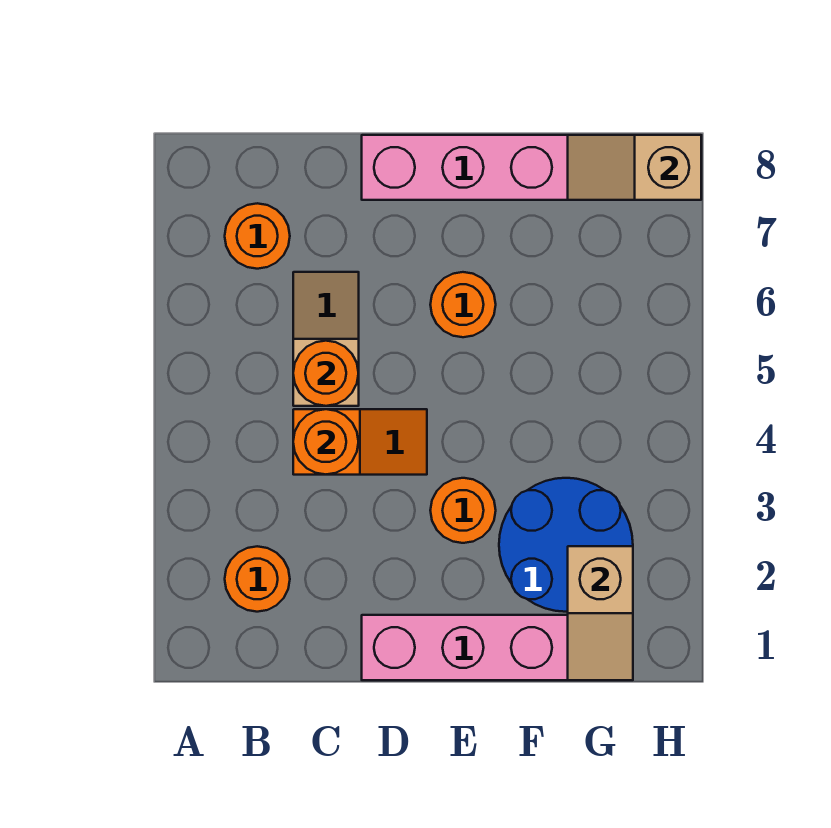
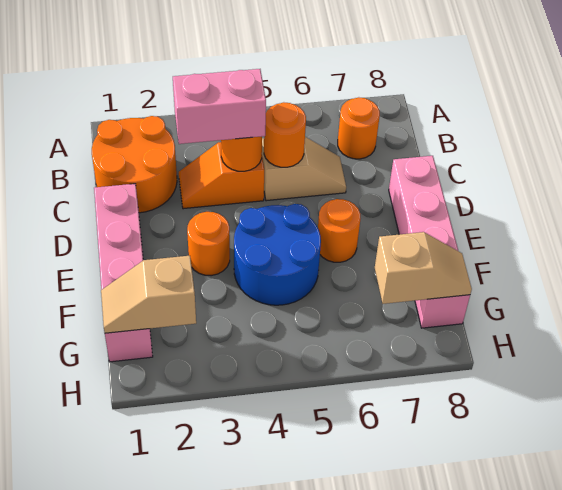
orange 1x1 round brick [225,546,290,612] -> orange 2x2 round brick [92,116,177,213]
none -> pink 1x2 brick [173,69,266,144]
orange 1x2 slope [293,409,427,475] -> orange 1x2 slope turned to [179,142,264,209]
blue 2x2 round brick [499,478,633,612] -> blue 2x2 round brick moved to [234,204,321,305]
tan 1x2 slope [568,135,701,200] -> tan 1x2 slope turned to [375,232,472,304]

